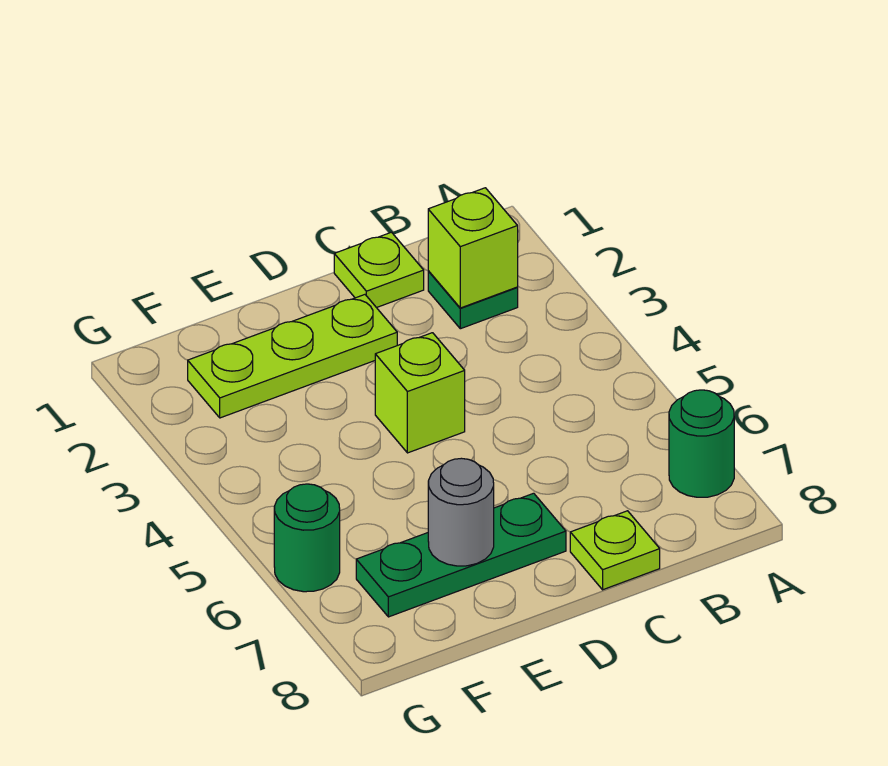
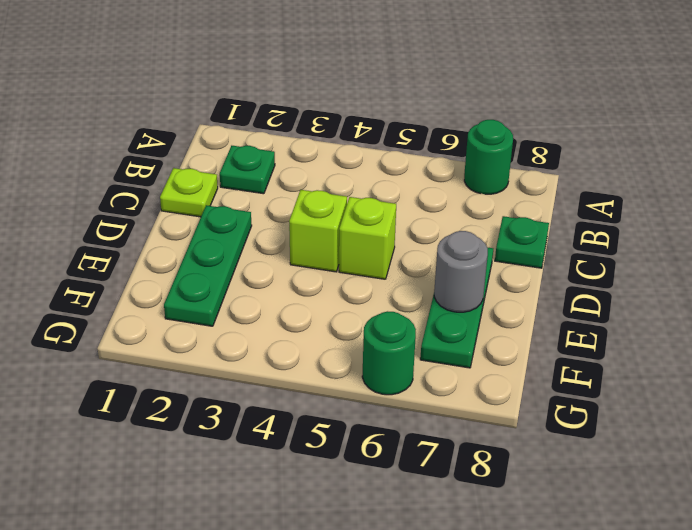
lime 1x1 brick [428,188,518,308] -> lime 1x1 brick moved to [339,197,396,279]
lime 1x1 plate [570,511,660,590] -> green 1x1 plate [495,216,549,268]
lime 1x3 plate [188,295,397,418] -> green 1x3 plate [164,205,252,326]

